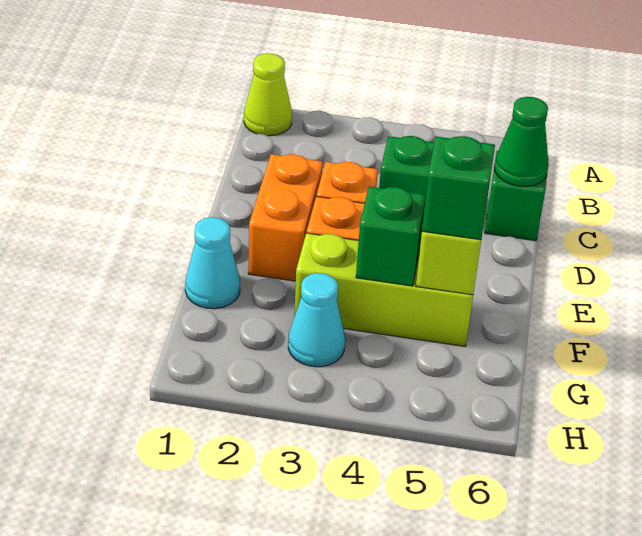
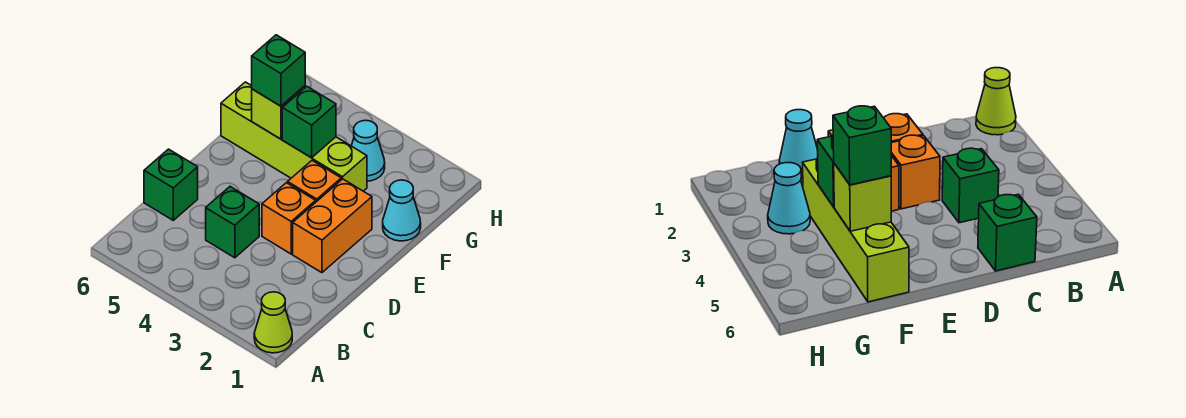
green 1x1 cone [494,97,549,186] -> none
lime 1x3 brick [294,233,473,347] -> lime 1x4 brick [221,82,367,191]

